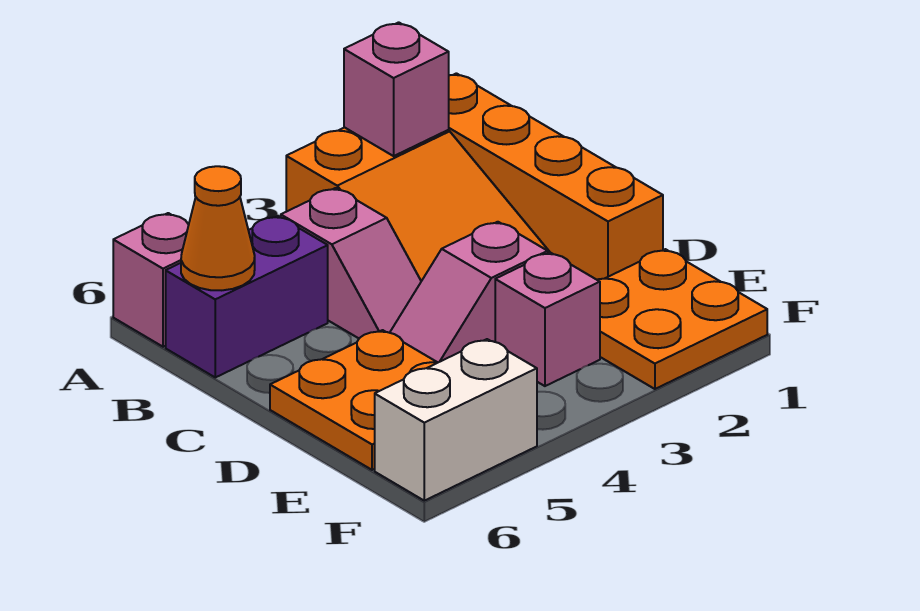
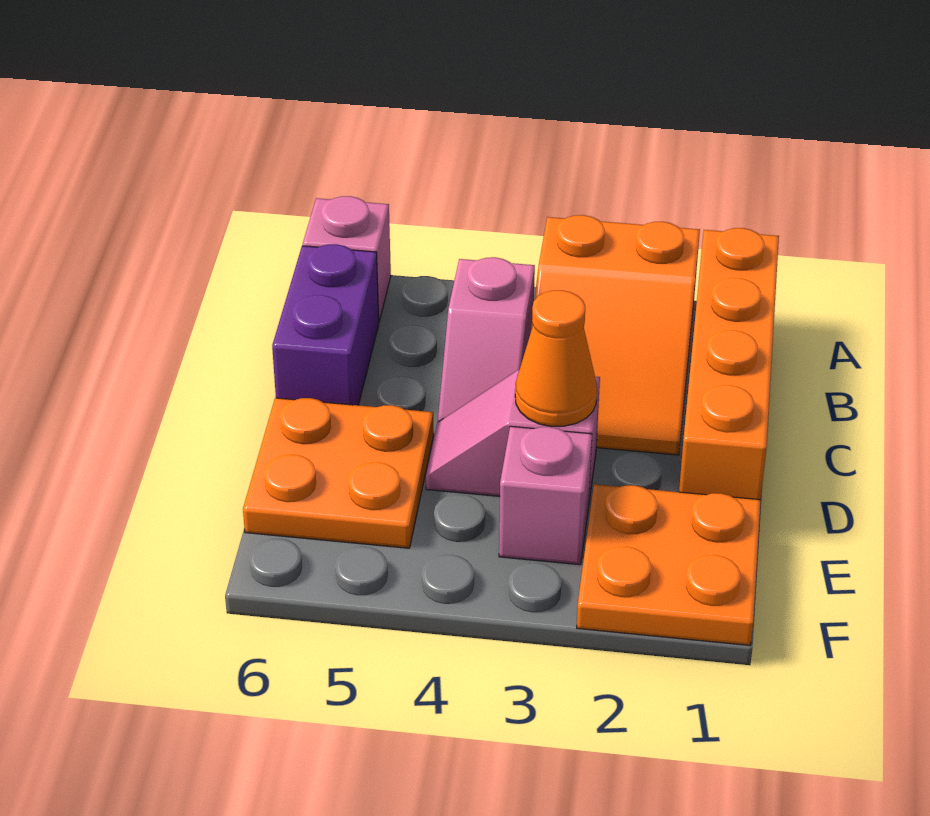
pink 1x1 brick [344,22,449,156] -> none
purple 1x2 brick [166,216,328,377] -> purple 1x2 brick turned to [272,244,379,405]
orange 1x1 cone [181,166,255,290] -> orange 1x1 cone moved to [515,290,597,427]
white 1x2 brick [375,339,537,501] -> none

